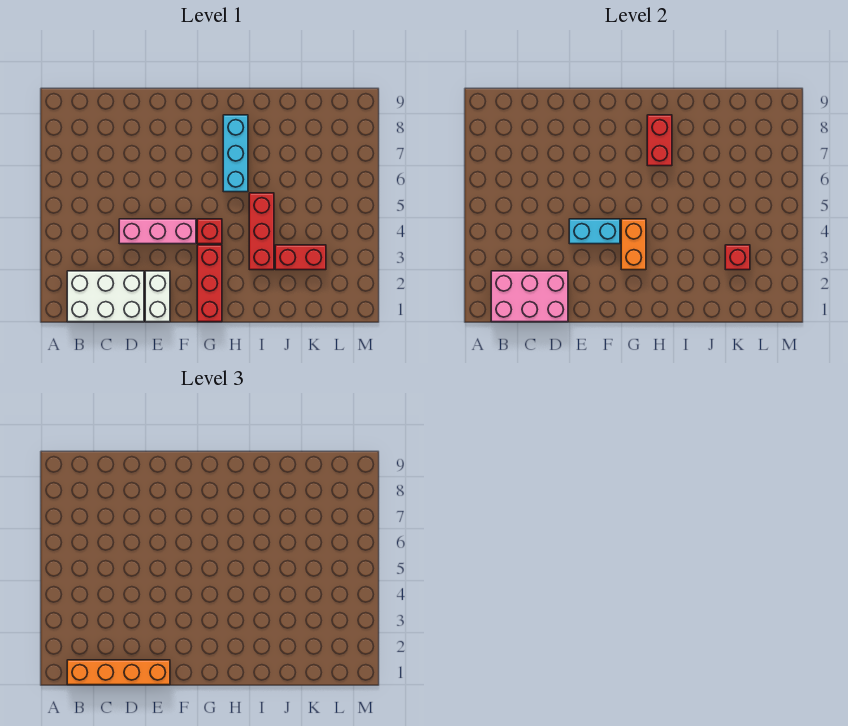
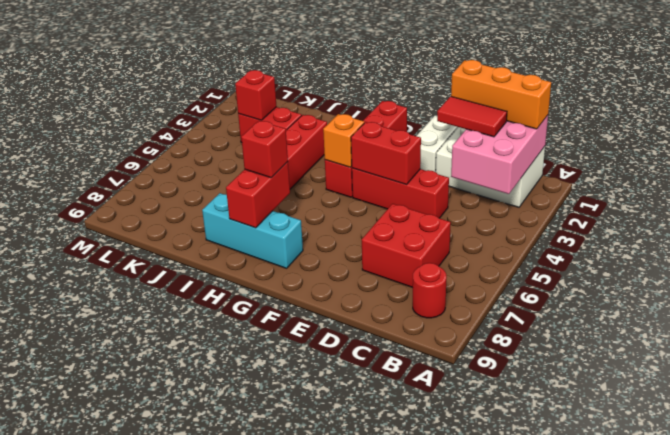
pink 2x3 brick [491,271,568,322] -> pink 2x3 brick turned to [451,115,548,194]
orange 1x4 brick [67,660,170,685] -> orange 1x3 brick [451,60,551,129]
none -> red 1x1 round brick [413,263,447,318]
none -> red 1x2 tile [437,96,507,137]
none -> red 2x2 brick [362,204,451,288]
pink 1x3 brick [119,219,196,244] -> red 1x3 brick [352,168,449,218]
cyan 1x2 brick [569,219,620,244] -> red 1x2 brick [351,122,421,185]
orange 1x2 brick [621,219,646,270] -> orange 1x1 brick [323,114,364,167]
cyan 1x3 brick [223,115,248,192] -> cyan 1x3 brick turned to [202,193,303,268]
none -> red 1x1 brick [241,121,288,178]

